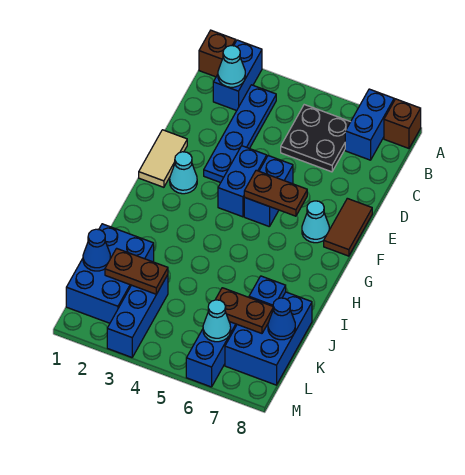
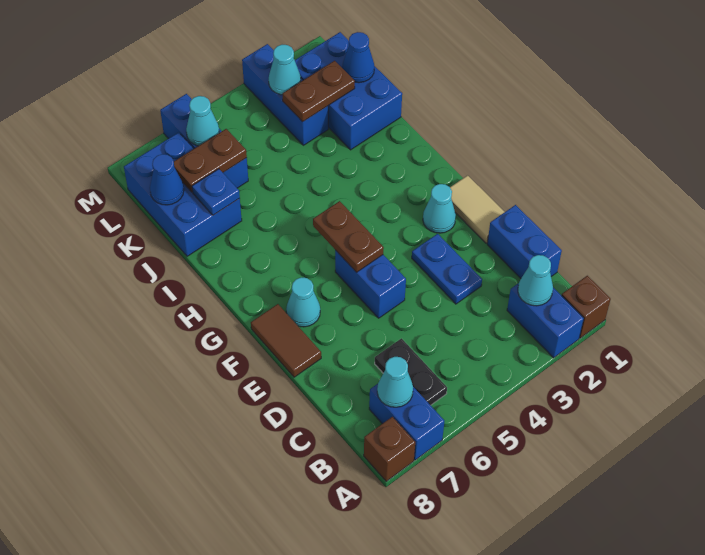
blue 1x4 plate [204,85,276,183] -> blue 1x2 plate [412,234,482,304]
black 2x2 plate [281,105,350,172] -> black 1x2 plate [375,338,447,405]
none -> cyan 1x1 cone [377,357,413,407]
blue 1x2 brick [218,146,267,217] -> blue 1x2 brick moved to [487,205,562,278]
brown 1x2 plate [244,170,307,216] -> brown 1x2 plate turned to [313,201,384,272]
none -> cyan 1x1 cone [269,45,301,95]

